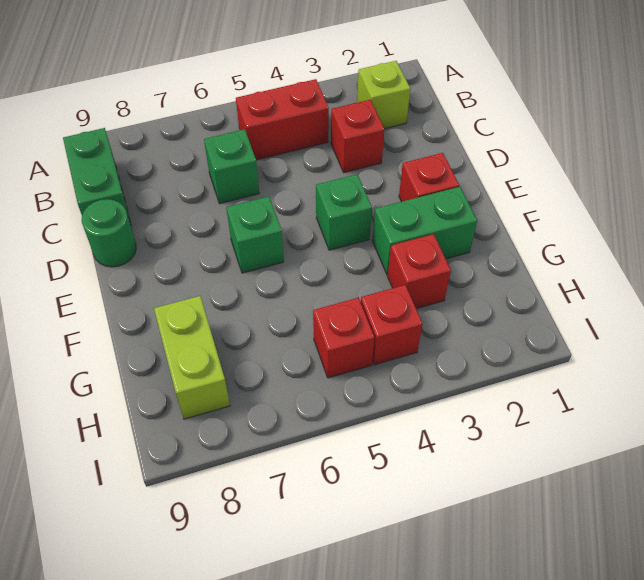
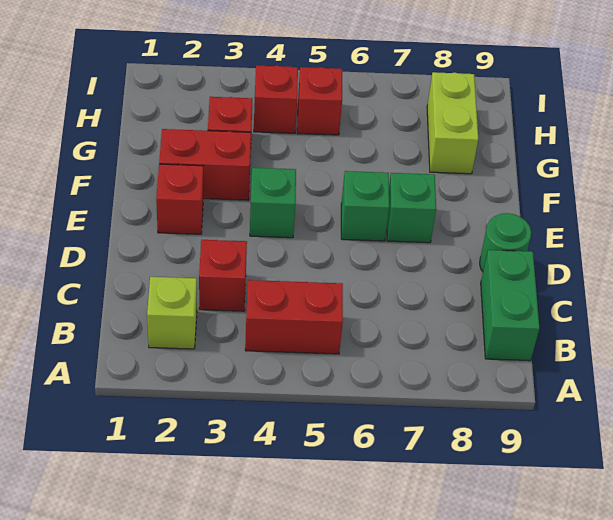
green 1x1 brick [204,129,259,204] -> green 1x1 brick moved to [387,173,436,243]
green 1x2 brick [372,187,477,275] -> red 1x2 brick [159,129,251,200]

